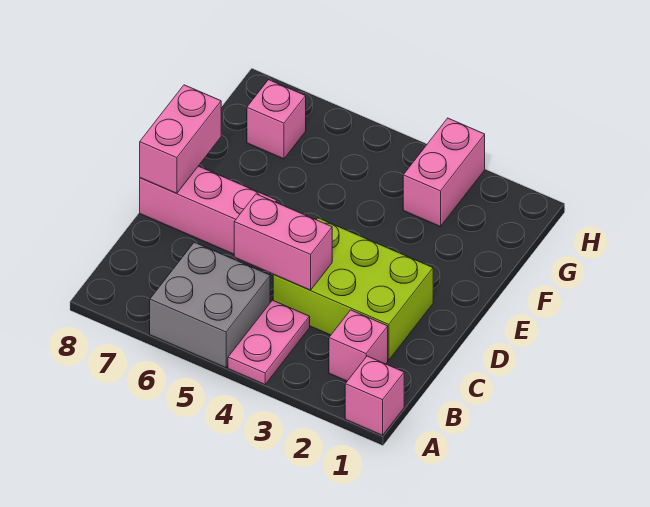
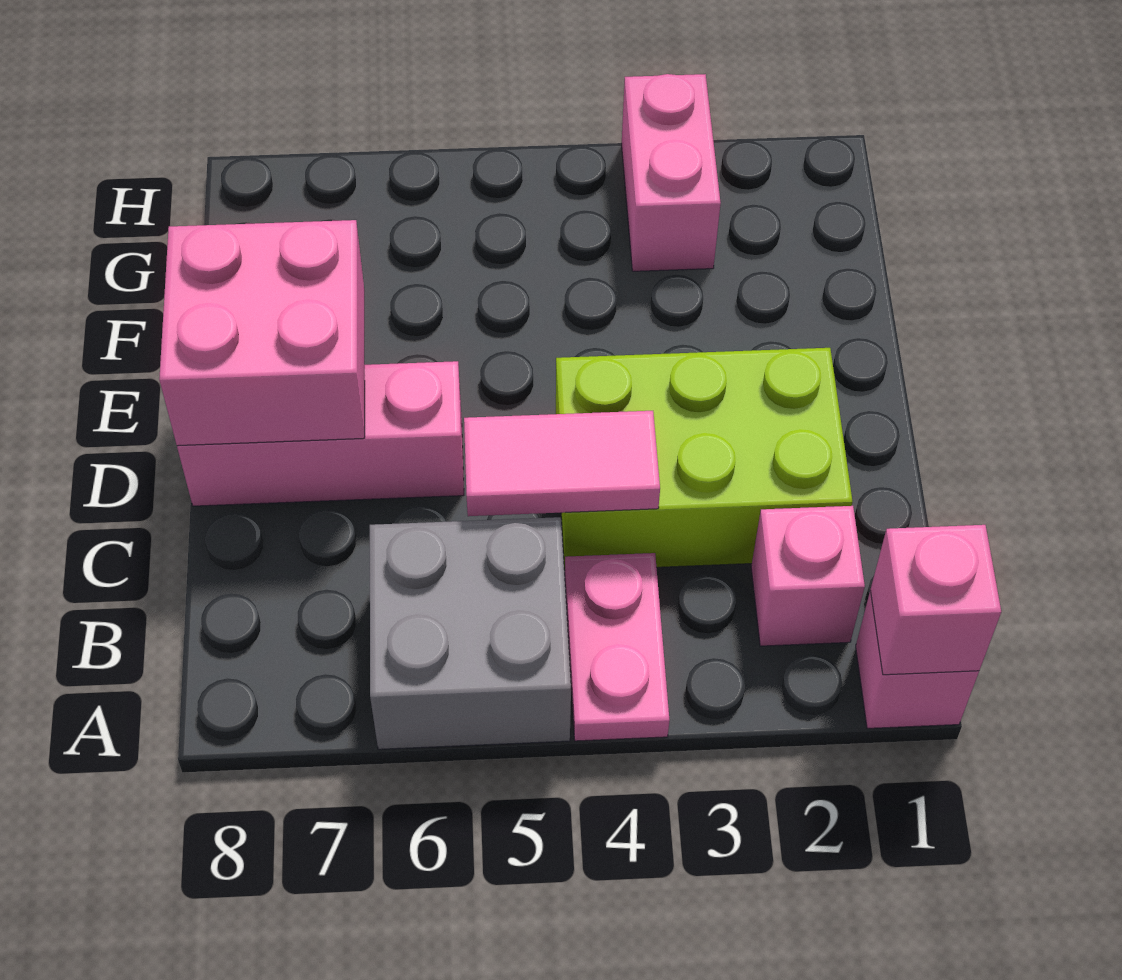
pink 1x2 brick [234,194,332,290] -> pink 1x2 tile [464,411,660,516]
pink 1x2 brick [140,85,221,194] -> pink 2x2 brick [159,220,365,446]
pink 1x1 brick [247,80,306,159] -> pink 1x1 brick moved to [870,525,1001,675]

